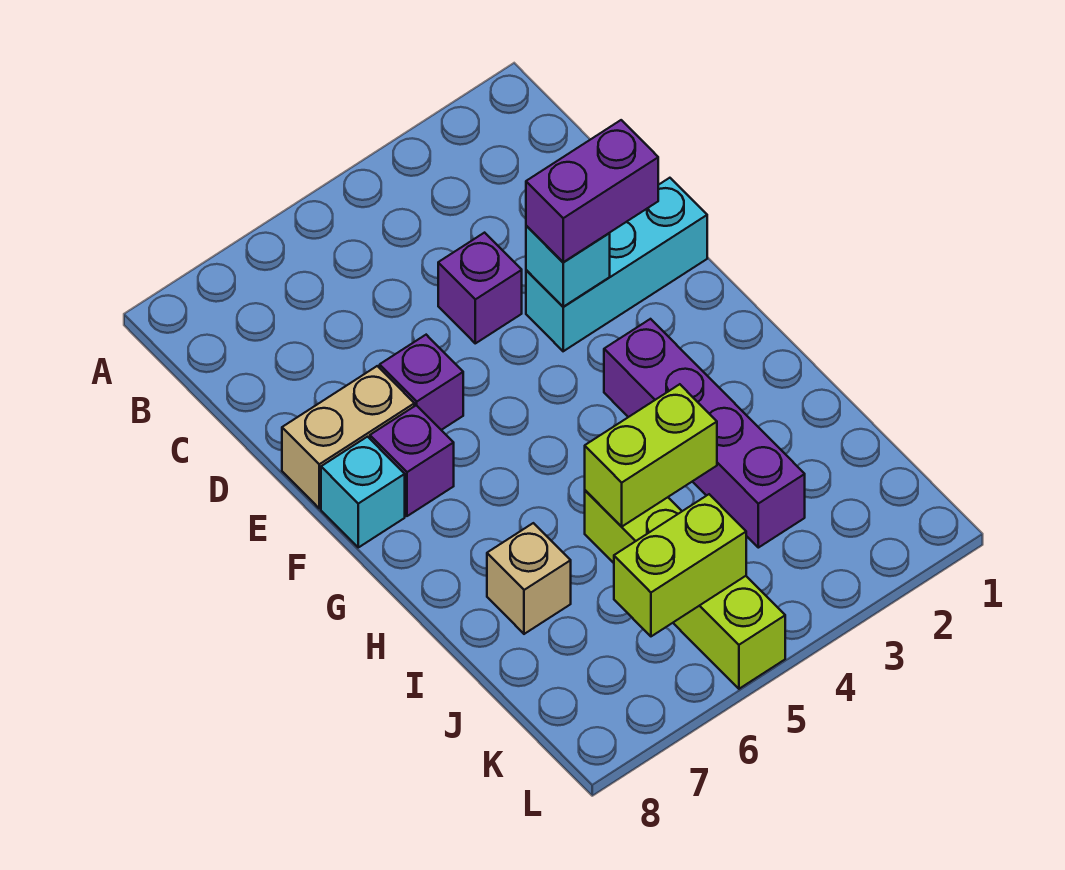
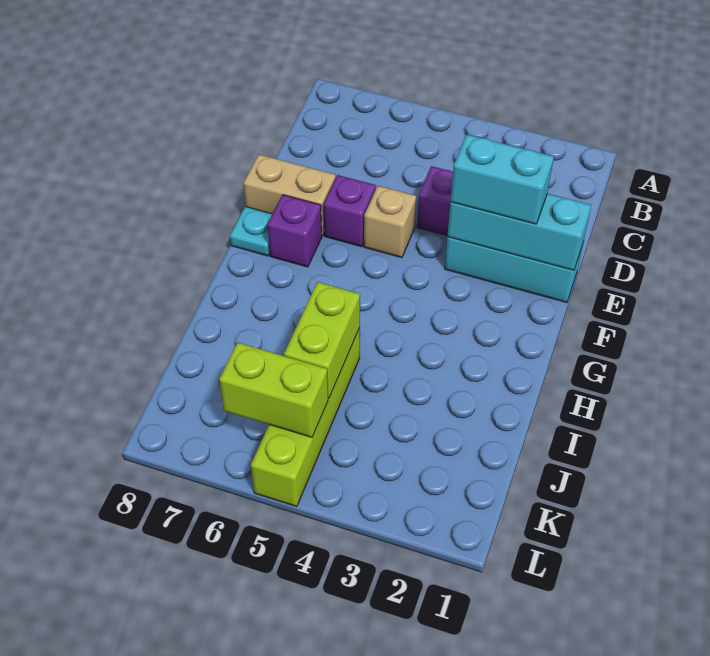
purple 1x2 brick [526,120,658,262] -> cyan 1x2 brick [450,135,554,224]
cyan 1x1 brick [526,226,610,307] -> cyan 1x3 brick [447,194,591,270]
cyan 1x1 brick [321,437,405,547] -> cyan 1x1 plate [230,206,272,256]
purple 1x4 brick [604,319,805,548] -> none
lime 1x2 brick [585,384,717,527] -> lime 1x2 brick turned to [284,282,360,399]
tan 1x1 brick [487,523,571,634] -> tan 1x1 brick moved to [364,186,416,258]

